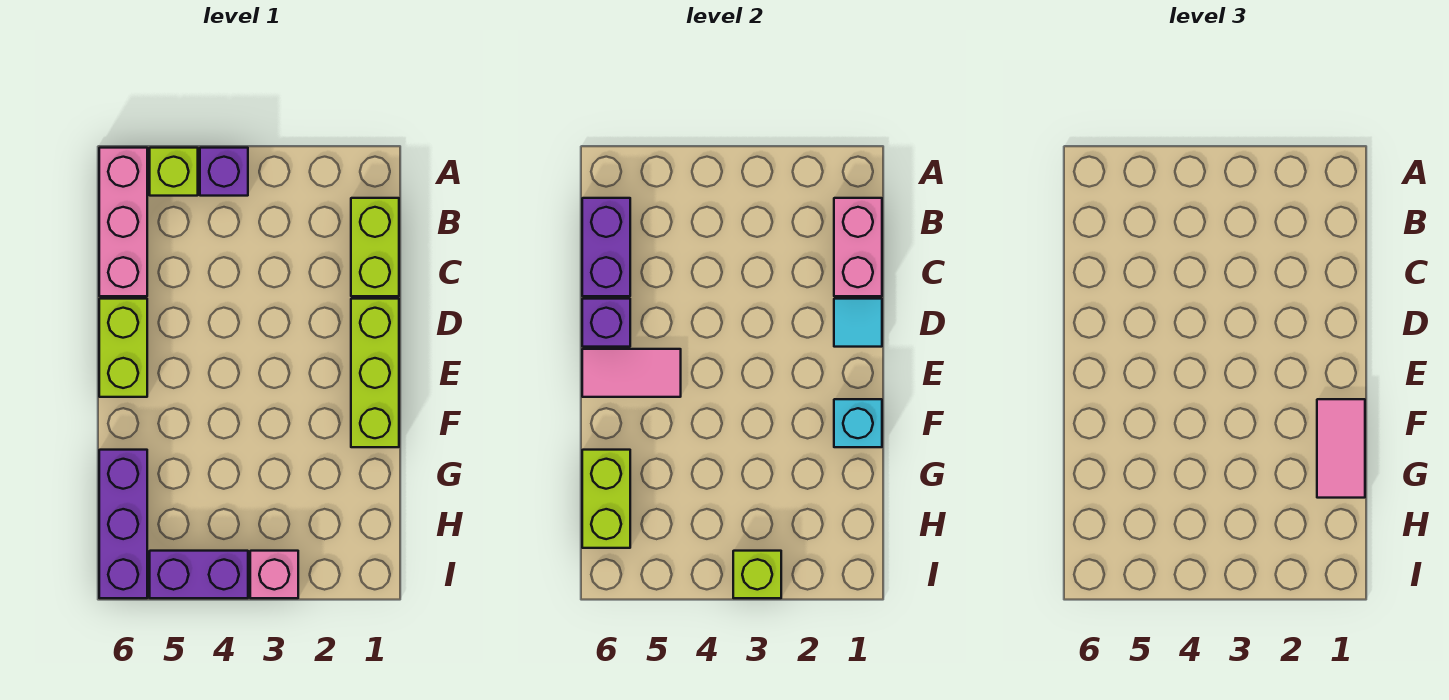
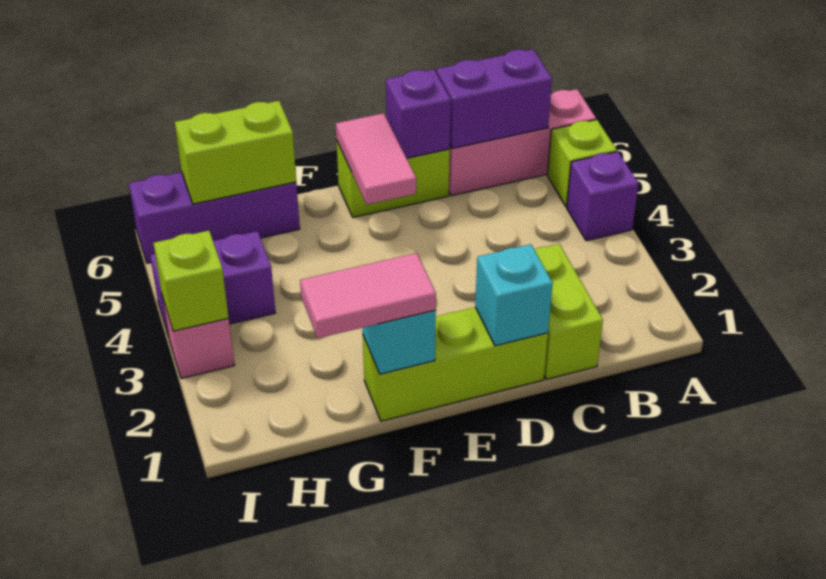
lime 1x2 brick [351,198,399,296] -> lime 1x2 brick turned to [534,244,603,379]
pink 1x2 brick [834,198,882,296] -> none
cyan 1x1 tile [834,299,882,347] -> cyan 1x1 brick [475,244,553,346]
purple 1x2 brick [150,551,248,598] -> purple 1x2 brick turned to [150,231,275,337]

